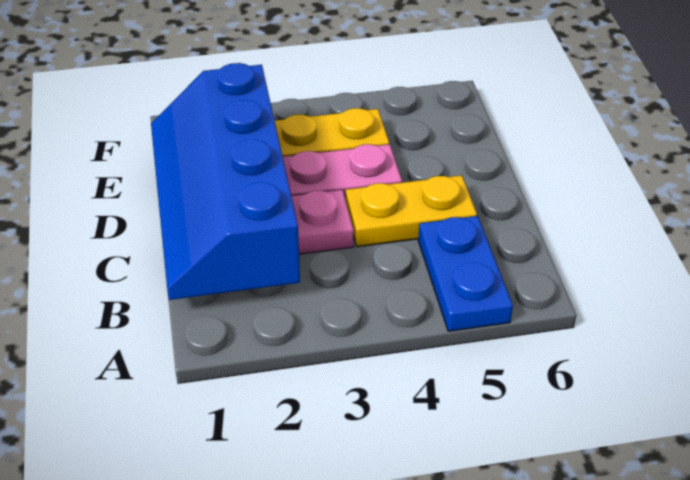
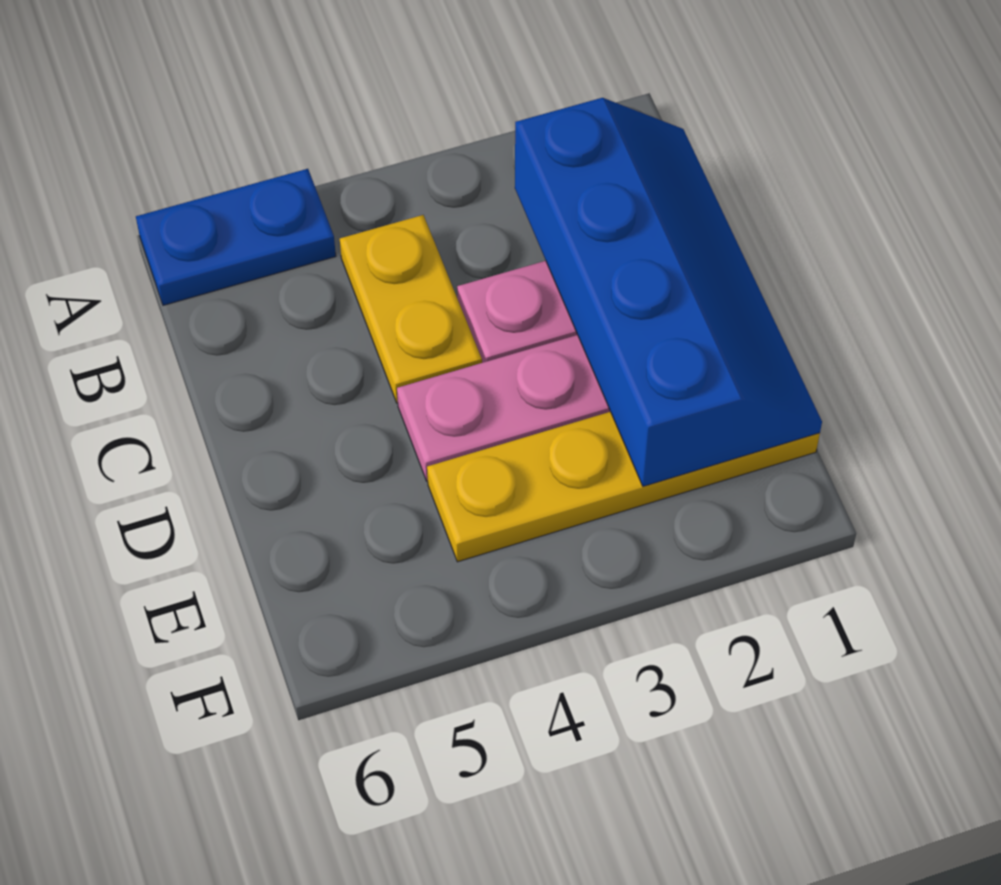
blue 1x2 plate [418,216,513,331] -> blue 1x2 plate turned to [136,169,336,305]
yellow 1x2 plate [346,175,477,247] -> yellow 1x2 plate turned to [340,215,482,403]

